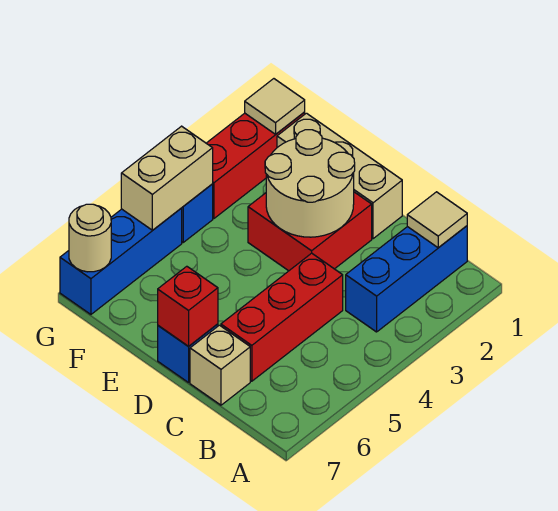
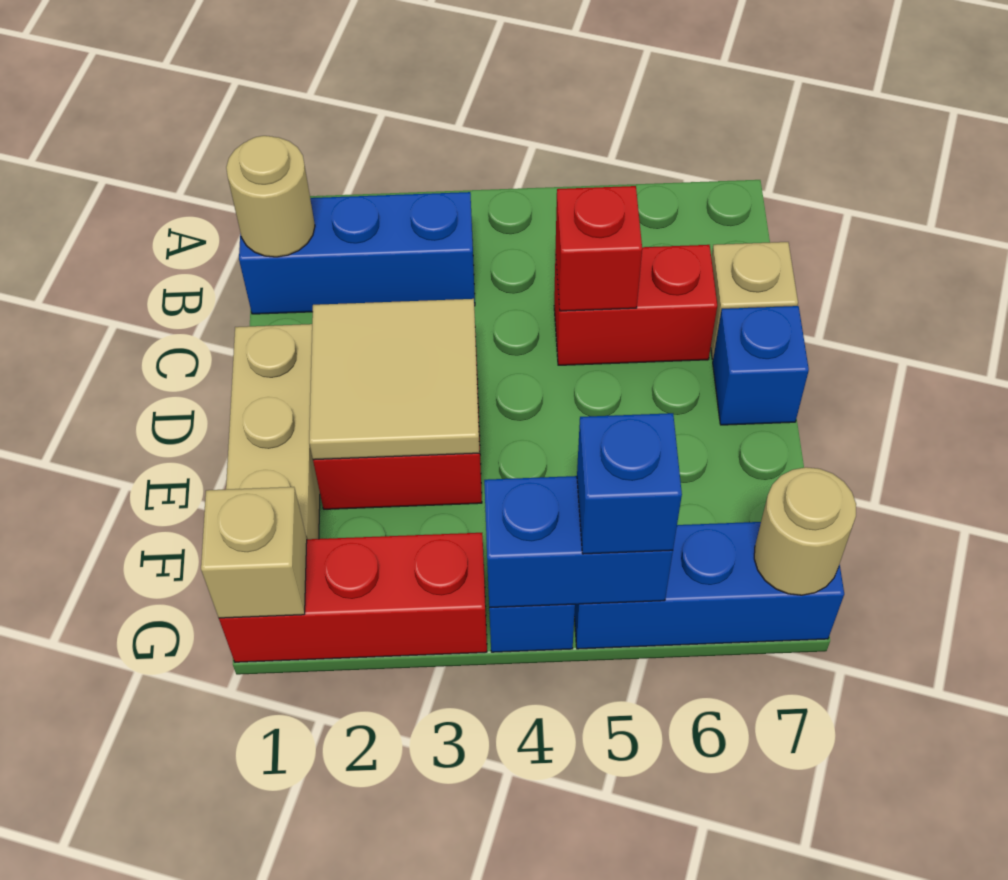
tan 1x1 tile [407,192,467,248] -> tan 1x1 round brick [226,136,315,257]
red 1x3 brick [221,253,343,381] -> red 1x2 brick [554,245,717,365]
tan 2x2 round brick [265,130,355,237] -> tan 2x2 tile [309,299,480,460]
red 1x1 brick [158,266,218,346] -> red 1x1 brick moved to [555,186,642,311]
tan 1x1 tile [245,79,305,134] -> tan 1x1 brick [201,487,307,618]
tan 1x2 brick [121,126,213,230] -> blue 1x2 brick [484,476,673,608]
none -> blue 1x1 brick [577,413,682,554]

